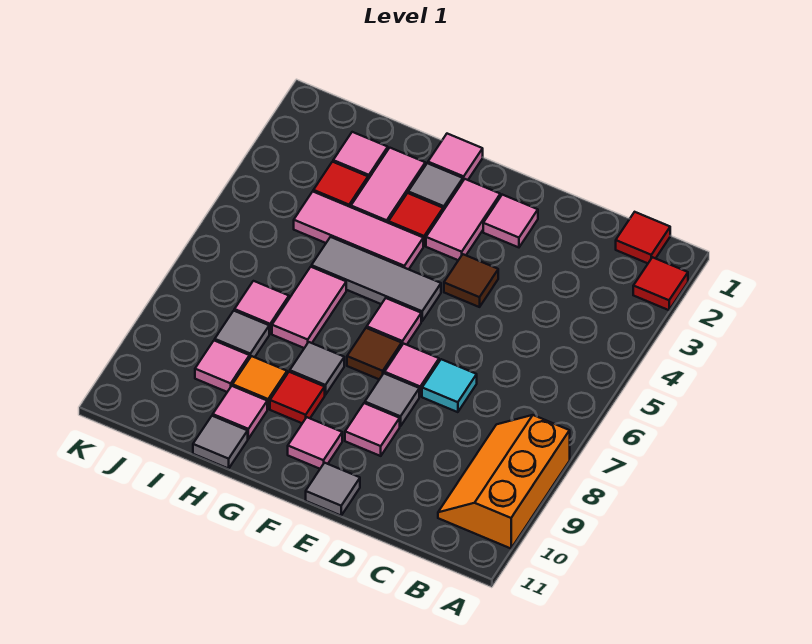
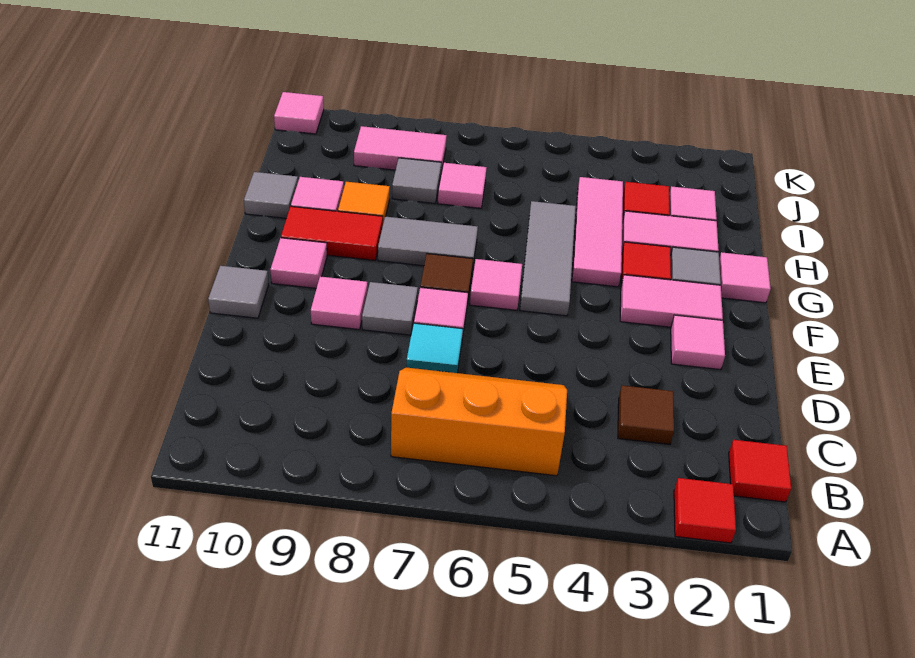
orange 2x3 slope [438,415,570,548] -> orange 2x3 slope moved to [391,367,567,476]
brown 1x1 tile [444,254,498,307] -> brown 1x1 tile moved to [618,385,674,444]
grey 1x1 tile [290,342,344,395] -> grey 1x2 tile [378,217,478,270]
red 1x1 tile [270,372,325,423] -> red 1x2 tile [281,207,383,260]
pink 1x2 tile [272,267,346,348] -> pink 1x2 tile moved to [354,126,447,173]
pink 1x1 tile [195,340,250,392] -> pink 1x1 tile moved to [274,92,324,134]

